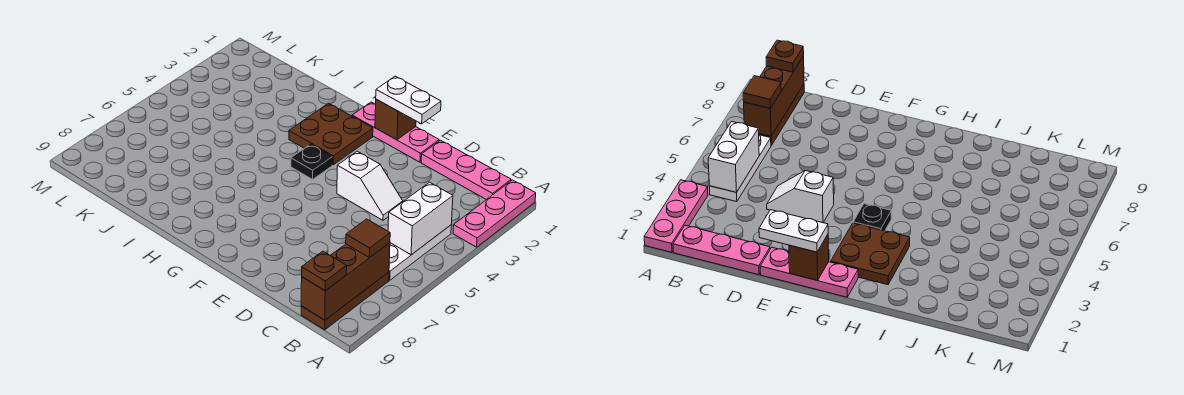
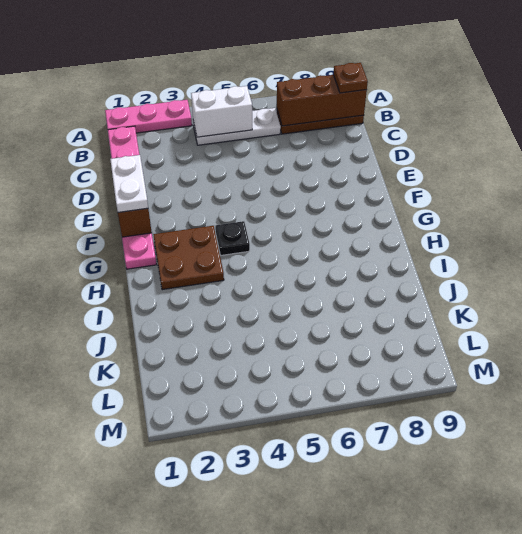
brown 1x1 tile [346,219,390,258] -> none
white 1x2 slope [337,151,403,220] -> none

